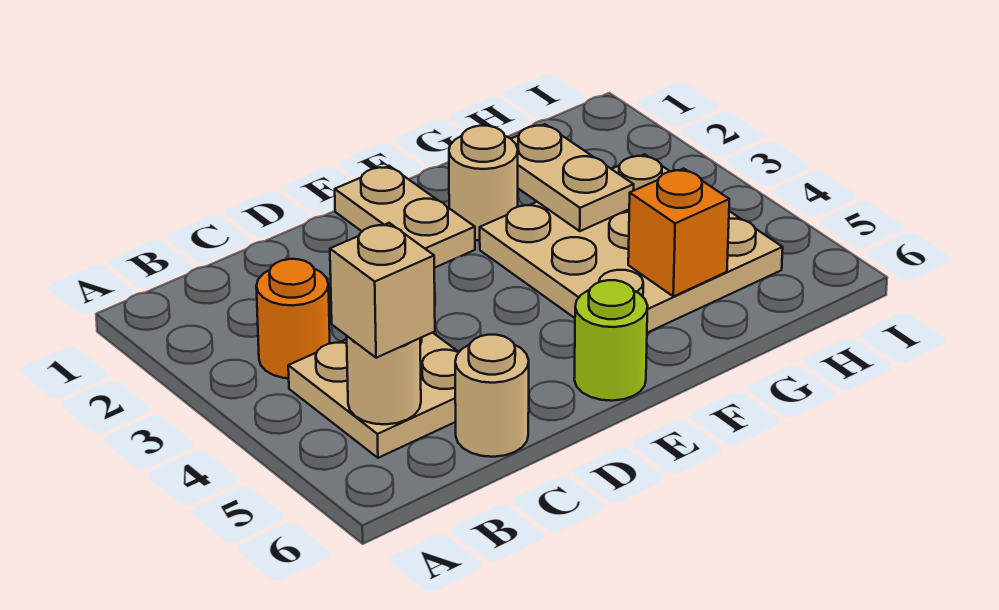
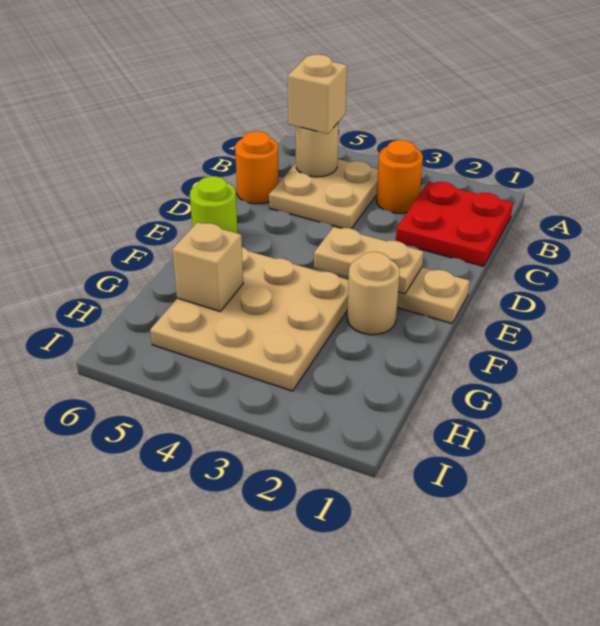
none -> red 2x2 plate [396,182,513,266]
tan 1x1 round brick [455,335,529,457] -> orange 1x1 round brick [235,131,279,204]
tan 1x2 plate [511,124,634,231] -> tan 1x2 plate moved to [314,227,423,294]
orange 1x1 brick [628,169,729,296] -> tan 1x1 brick [172,222,243,311]

